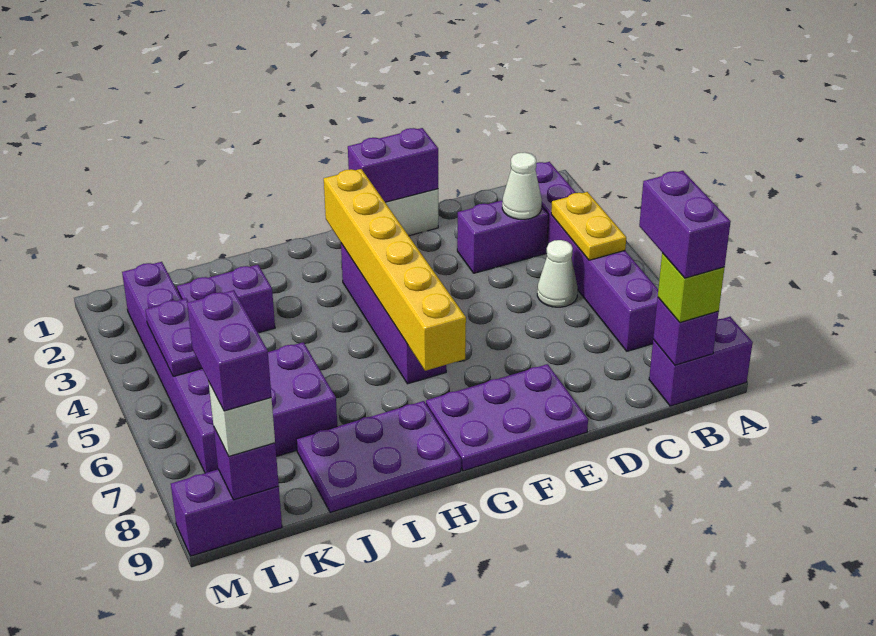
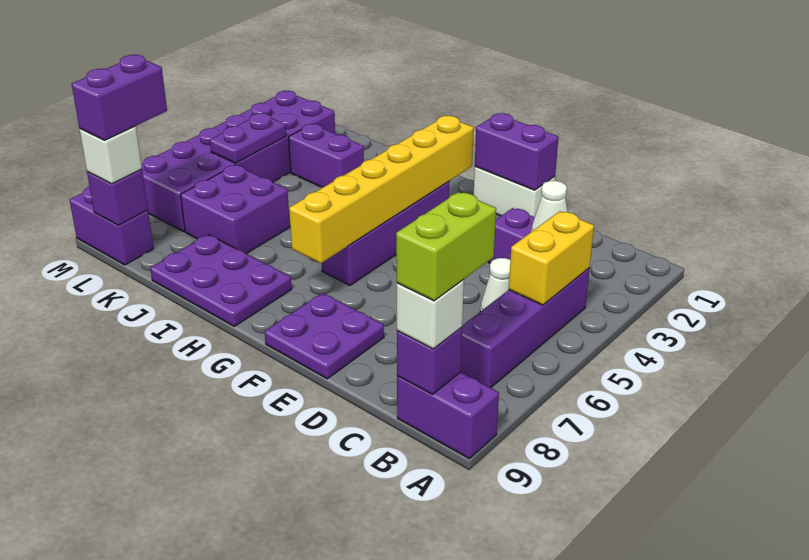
purple 1x6 brick [535,162,658,351] -> purple 1x4 brick [461,268,590,388]
yellow 1x2 plate [551,192,626,260] -> yellow 1x2 brick [509,211,594,305]
purple 1x2 brick [639,171,731,278] -> lime 1x2 brick [396,192,496,301]
lime 1x1 brick [658,253,724,322] -> white 1x1 brick [397,280,464,349]
purple 2x3 plate [426,364,588,471] -> purple 2x2 plate [265,293,384,379]
purple 1x6 brick [122,262,218,473] -> purple 2x6 brick [141,91,335,232]

